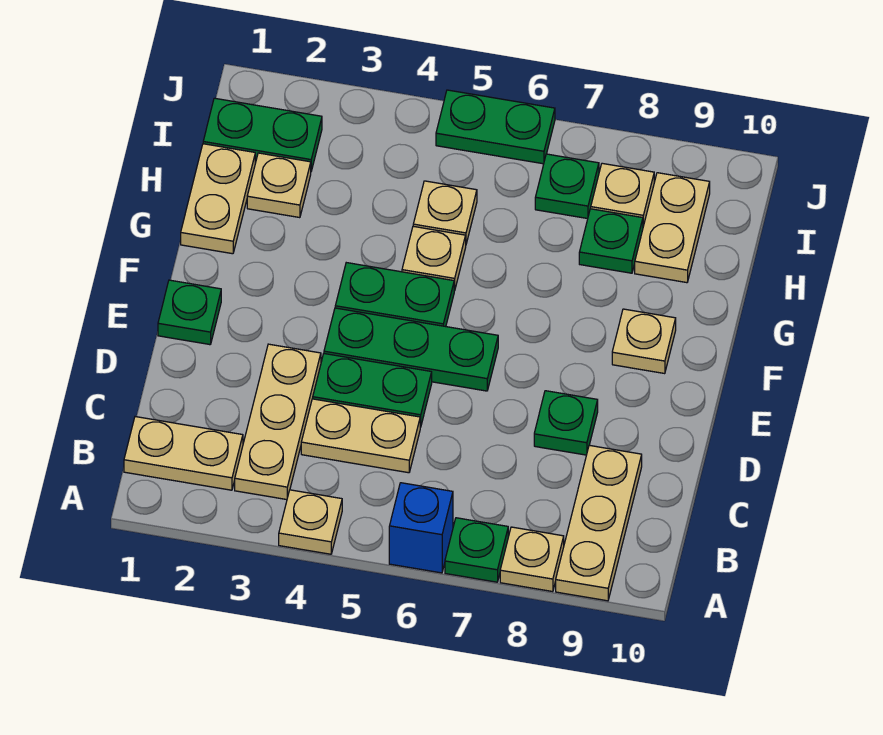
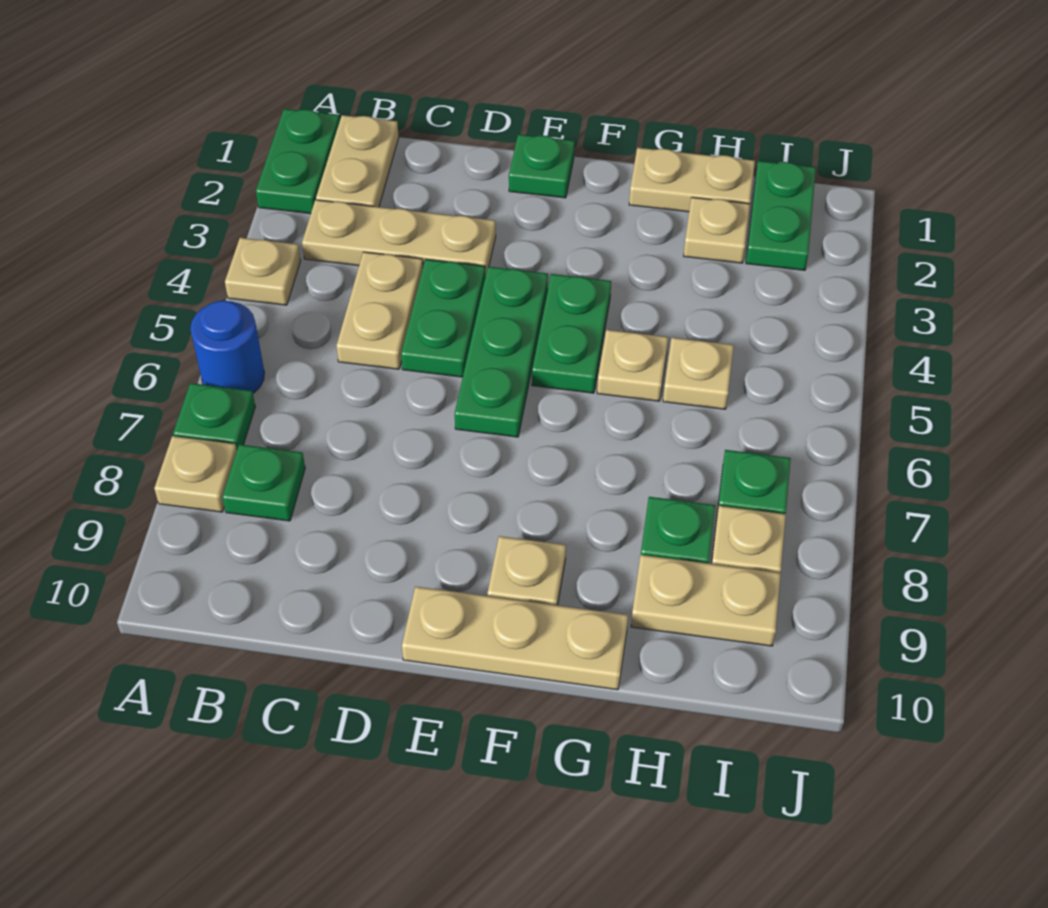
blue 1x1 brick [389,483,453,573] -> blue 1x1 round brick [190,301,264,393]
tan 1x3 plate [556,445,642,601] -> tan 1x3 plate moved to [402,586,628,690]
green 1x1 plate [534,391,598,455] -> green 1x1 plate moved to [222,444,305,521]
green 1x2 plate [436,90,555,164] -> green 1x2 plate moved to [256,109,340,214]

